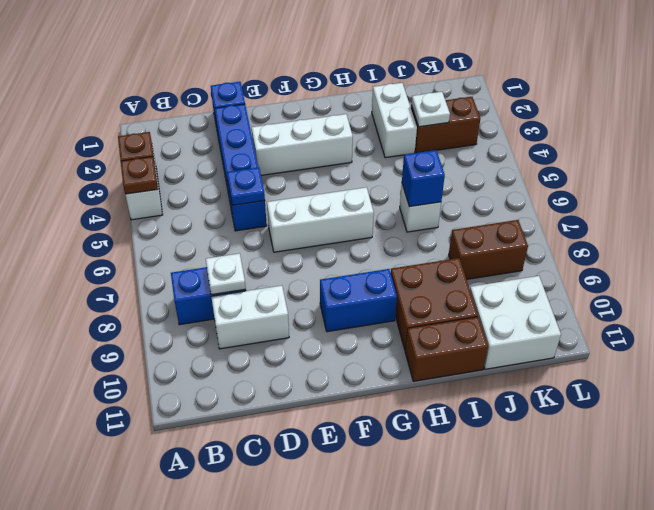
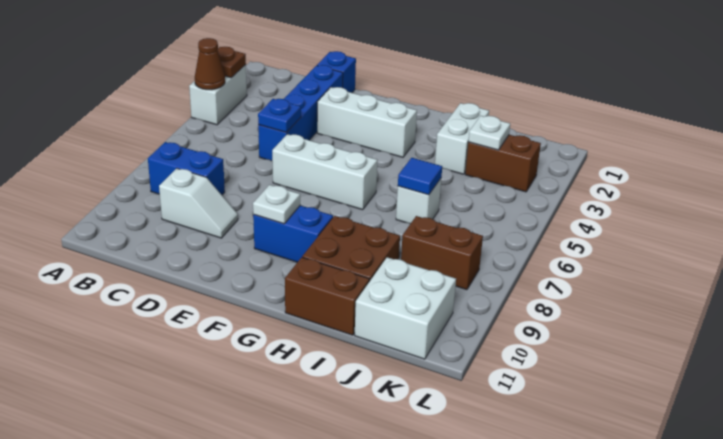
brown 1x1 plate [121,157,158,194] -> brown 1x1 cone [195,38,225,90]
white 1x1 plate [206,253,246,295] -> white 1x1 plate moved to [253,185,300,224]
white 1x2 brick [211,286,289,349] -> white 1x2 slope [159,168,238,238]
blue 1x1 brick [402,150,445,207] -> blue 1x1 tile [398,158,442,195]

